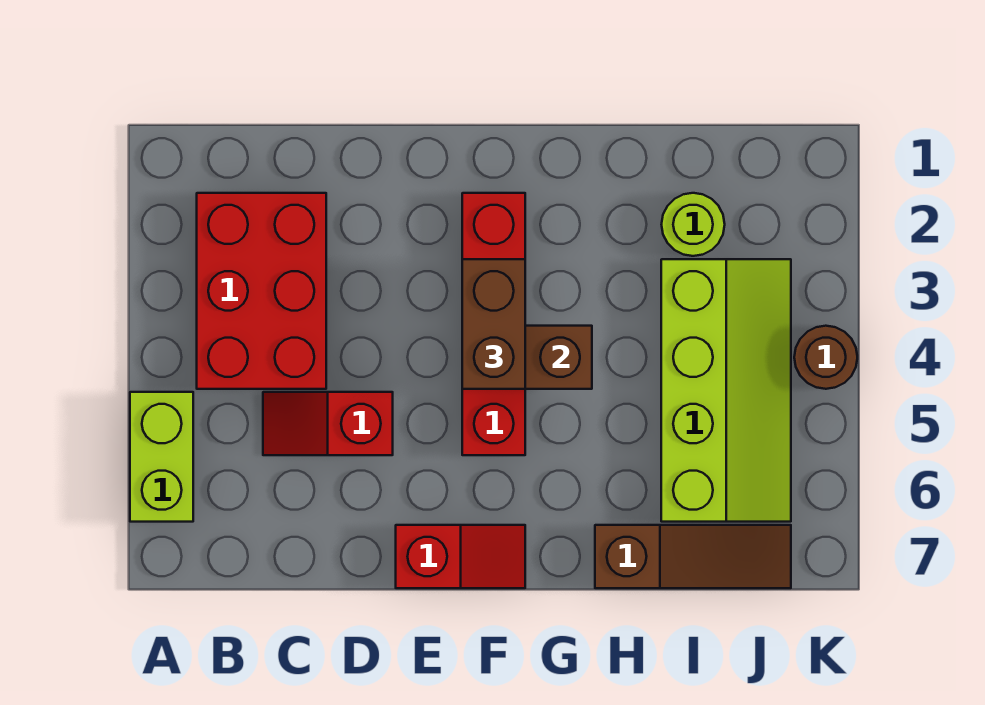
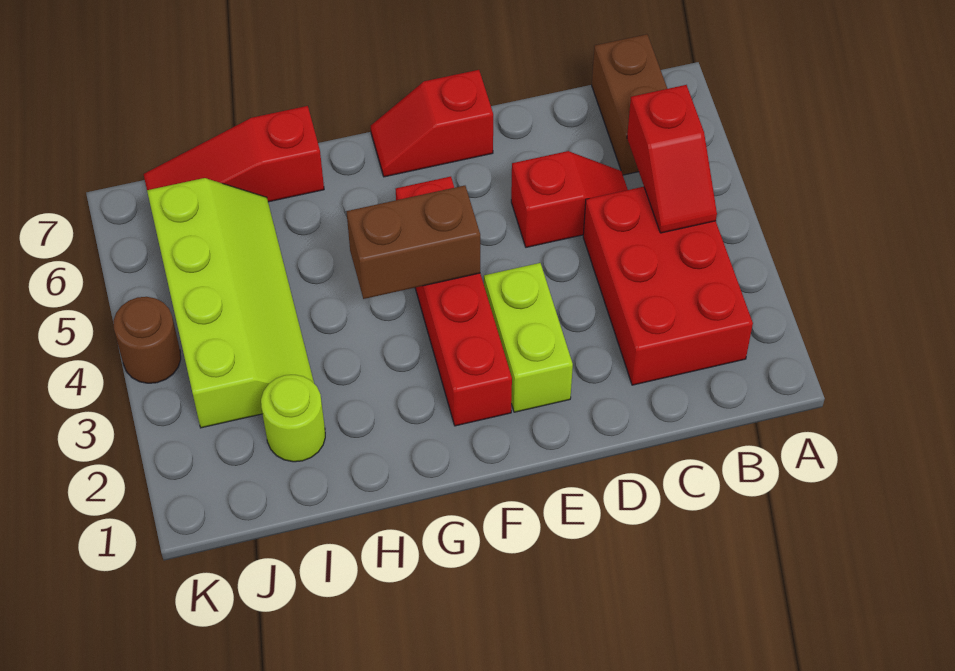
lime 1x2 brick [130,392,193,522] -> lime 1x2 brick moved to [484,263,573,412]
none -> red 1x2 slope [627,85,717,233]
brown 1x2 brick [462,259,525,389] -> brown 1x2 brick moved to [592,34,667,175]
brown 1x3 slope [595,525,791,588] -> red 1x3 slope [144,106,324,202]
lime 2x4 slope [661,259,791,522] -> lime 2x4 slope turned to [147,178,314,428]

